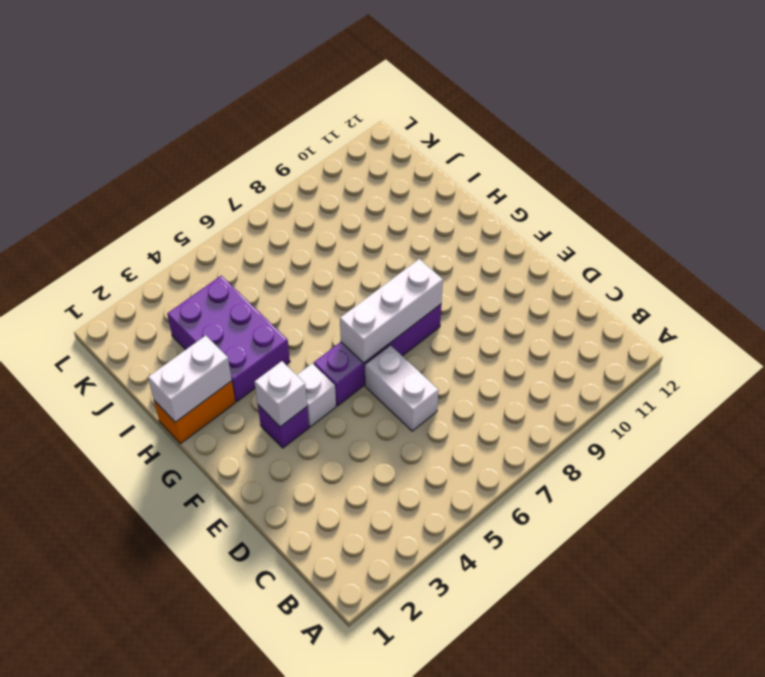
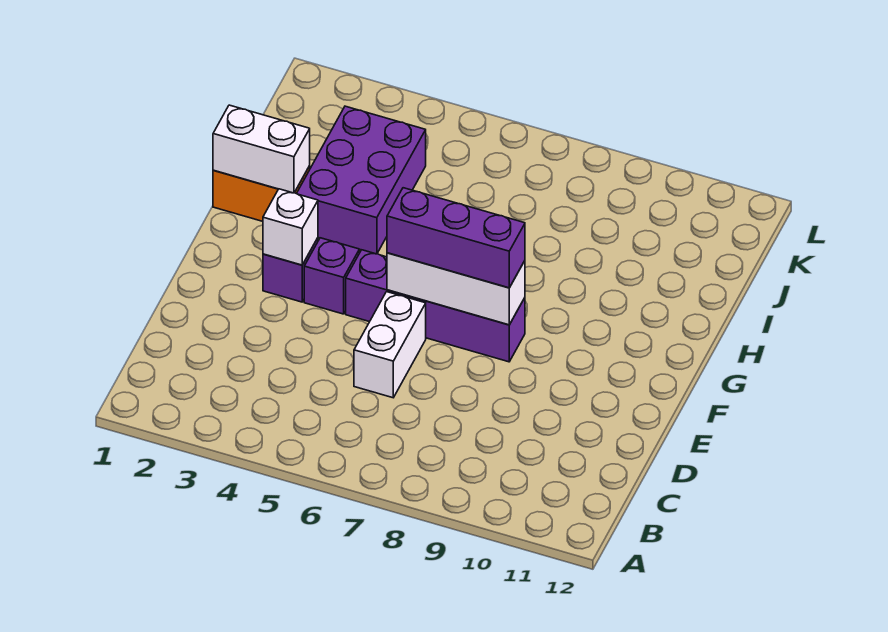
white 1x1 brick [297,364,336,427] -> purple 1x1 brick [304,238,359,314]
none -> purple 1x3 brick [387,188,525,288]

